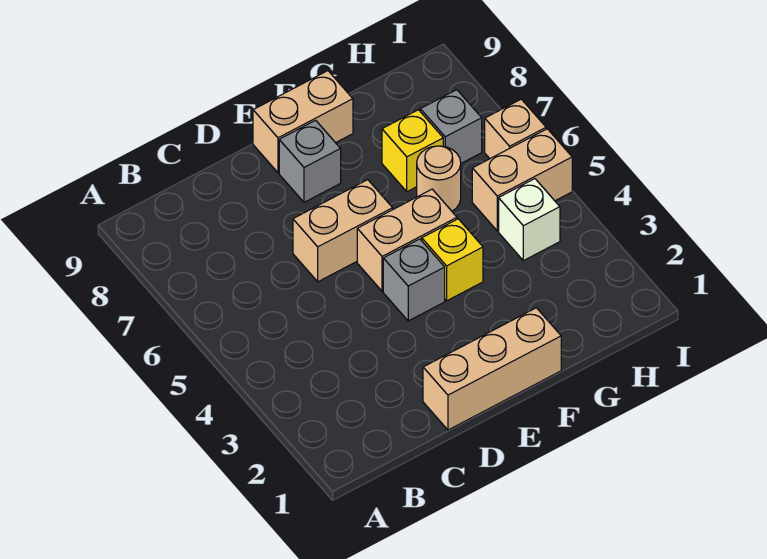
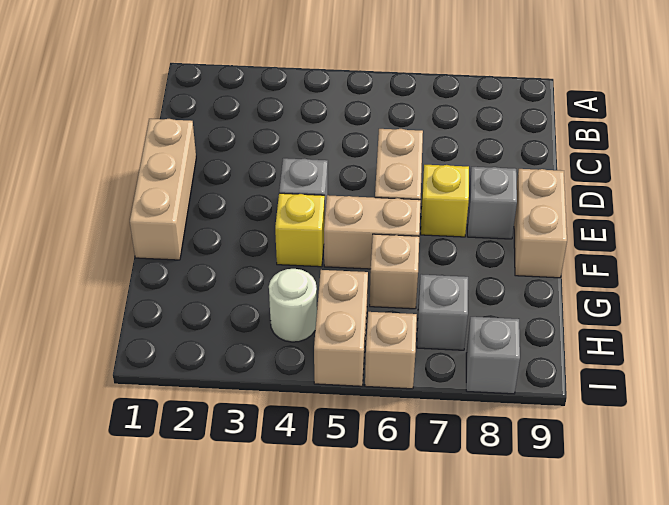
tan 1x2 brick [357,189,457,291] -> tan 1x2 brick turned to [324,195,421,269]
tan 1x1 round brick [417,146,461,211] -> tan 1x1 brick [370,234,419,309]
yellow 1x1 brick [382,110,443,192] -> yellow 1x1 brick moved to [421,165,469,237]
white 1x1 brick [499,179,560,261] -> white 1x1 round brick [269,269,317,342]
none -> grey 1x1 brick [466,317,520,394]

